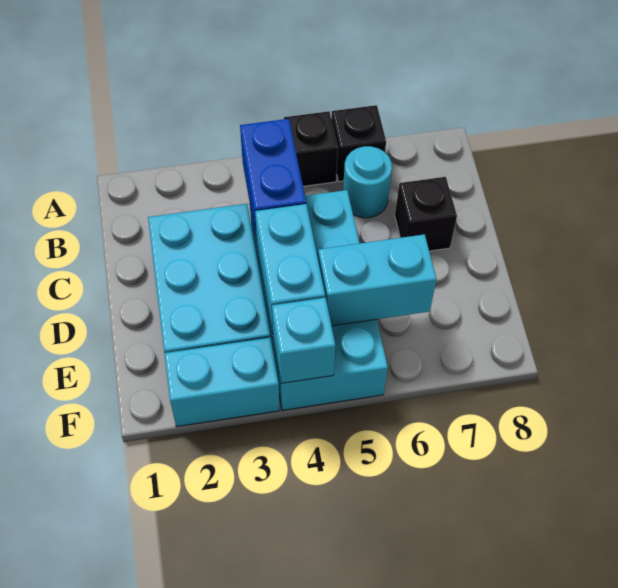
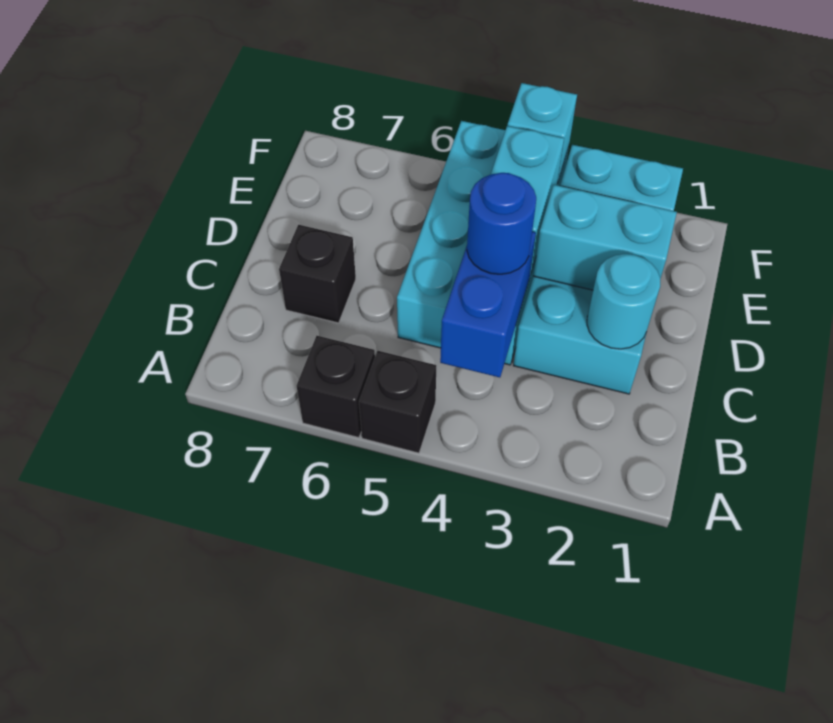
cyan 1x1 round brick [343,146,392,218] -> cyan 1x1 round brick moved to [587,254,660,349]
none -> blue 1x1 round brick [467,173,536,274]
cyan 1x2 brick [318,234,437,326] -> cyan 1x2 brick moved to [533,185,677,290]

